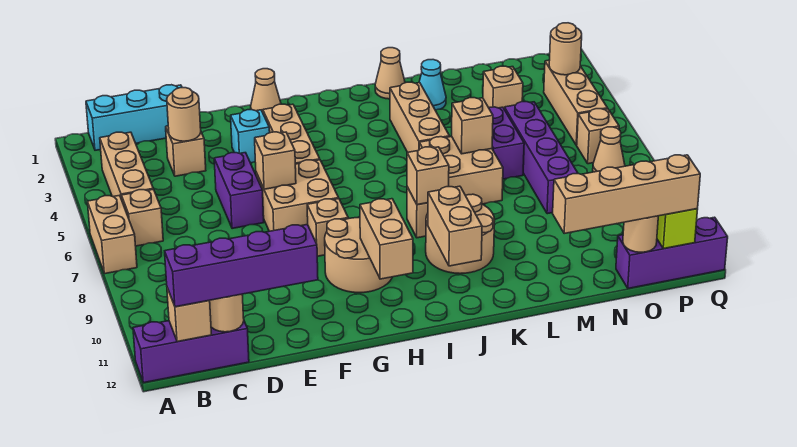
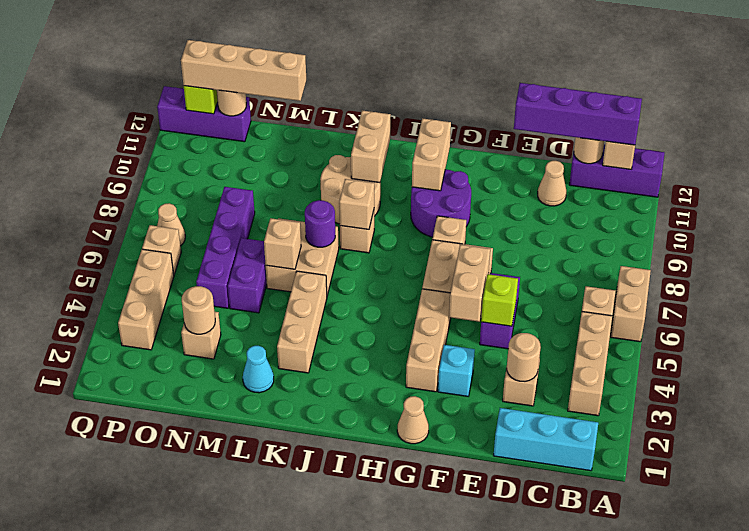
none -> lime 1x1 brick [481,274,518,326]
tan 1x1 brick [255,132,296,189] -> tan 1x2 brick [449,245,490,321]
tan 2x2 round brick [325,218,392,293] -> purple 2x2 round brick [411,169,471,237]
tan 1x1 cone [375,48,405,99] -> tan 1x1 cone moved to [538,161,566,206]
none -> purple 1x1 round brick [305,200,335,247]
tan 1x1 round brick [549,23,582,75] -> tan 1x1 round brick moved to [182,286,215,334]

